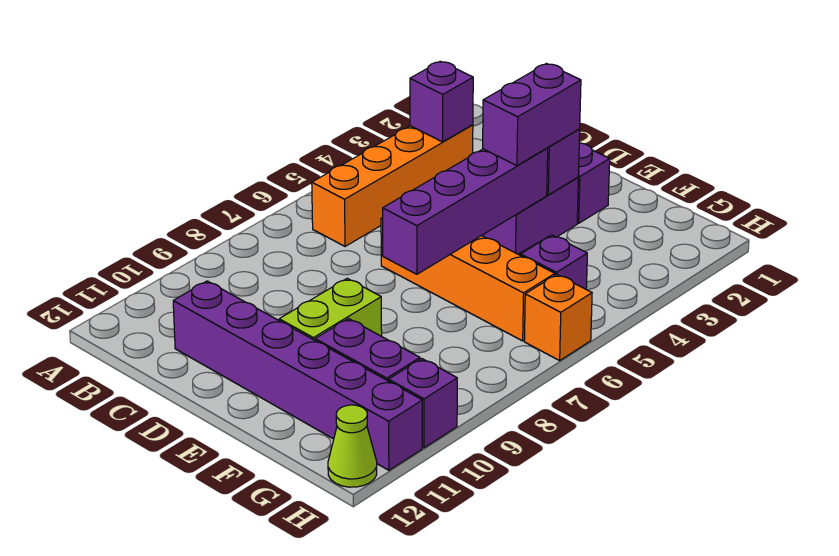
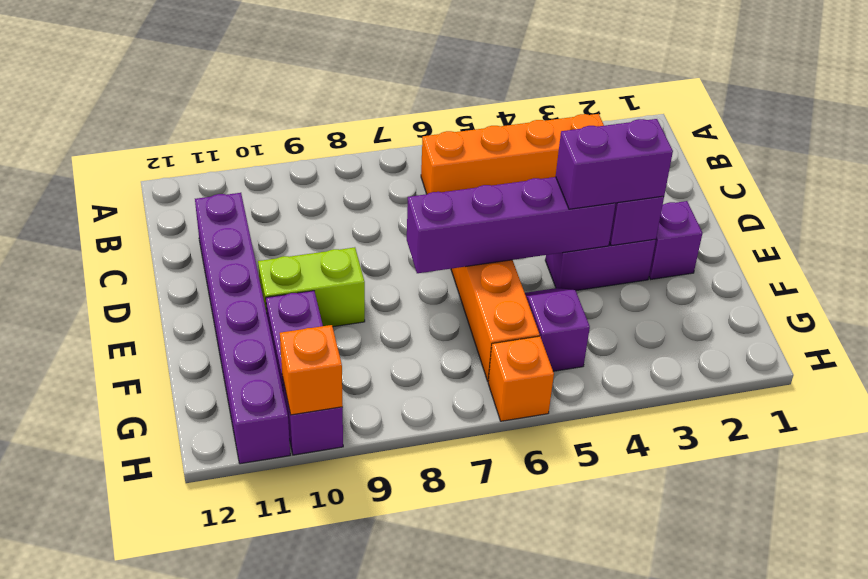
purple 1x1 brick [410,61,473,142] -> none
none -> orange 1x1 brick [280,325,343,415]
lime 1x1 cone [328,405,377,487] -> none

